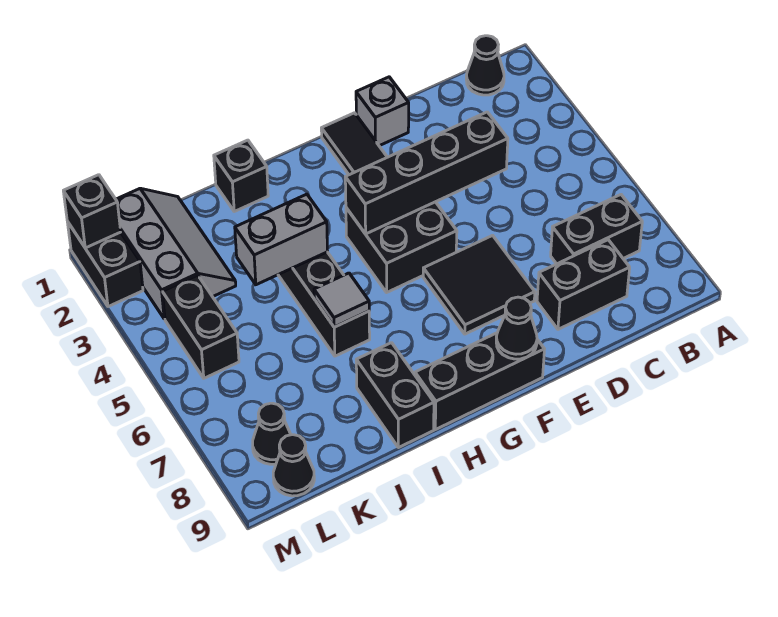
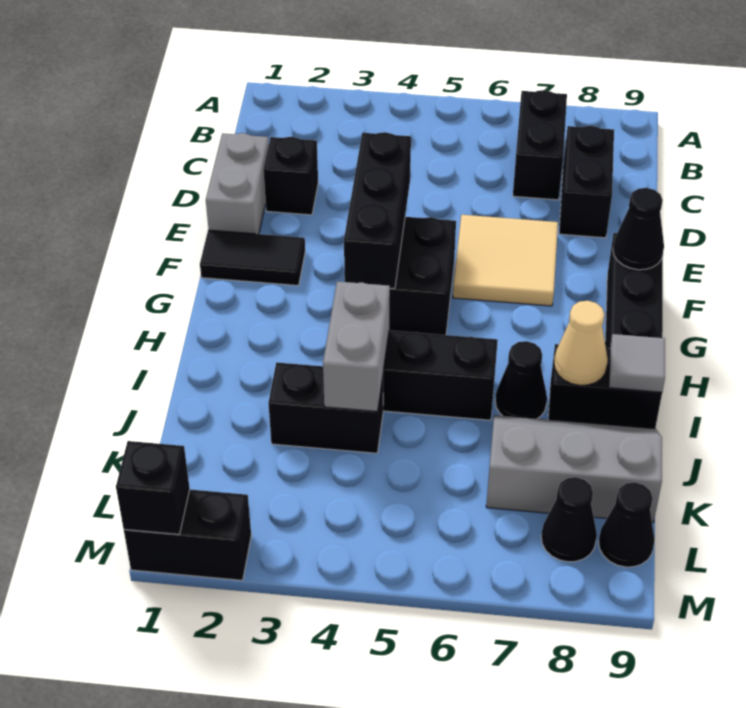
black 1x1 cone [466,36,504,95] -> black 1x1 cone moved to [495,341,547,419]
black 1x4 brick [345,112,508,234] -> black 1x3 brick [344,132,411,289]
grey 1x1 brick [356,77,409,146] -> grey 1x2 brick [206,133,269,234]
black 2x2 tile [423,235,535,334] -> tan 2x2 tile [453,215,558,306]
black 1x1 brick [214,140,268,211] -> black 1x1 brick moved to [264,137,318,215]
grey 1x1 tile [314,273,369,327] -> grey 1x1 tile moved to [609,334,665,392]
none -> tan 1x1 cone [554,301,608,385]
grey 2x3 slope [116,188,236,319] -> grey 2x3 slope moved to [486,415,662,523]
black 1x2 brick [163,275,239,378] -> black 1x2 brick moved to [268,362,383,453]

